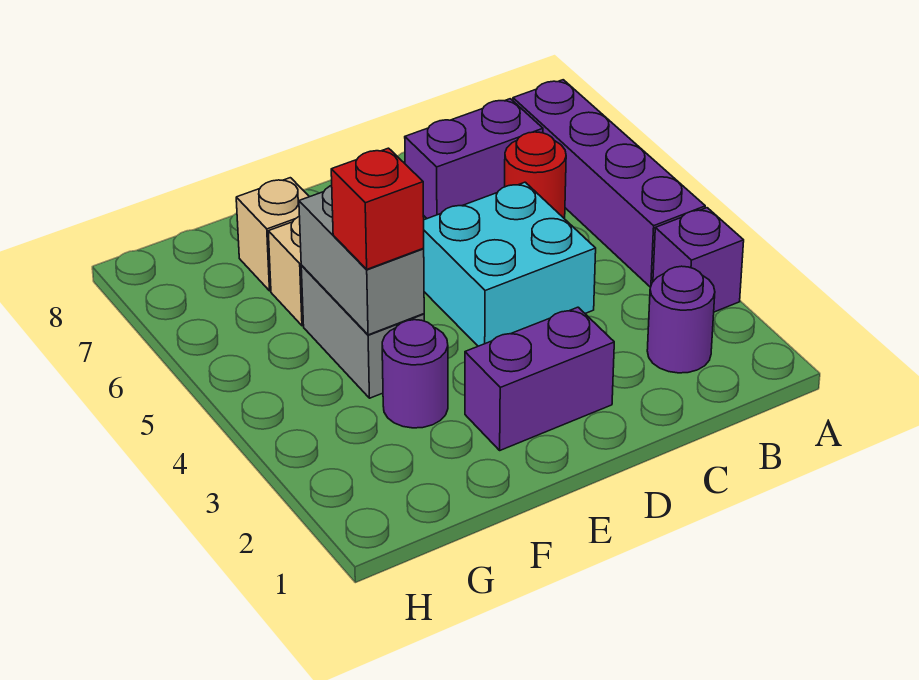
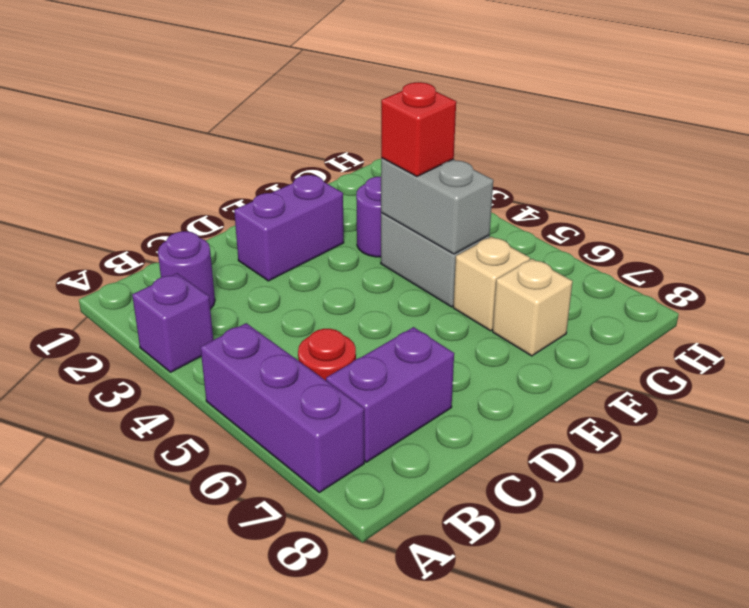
purple 1x4 brick [513,80,705,287] -> purple 1x3 brick [201,323,364,492]
cyan 2x2 brick [423,182,596,346] -> none

